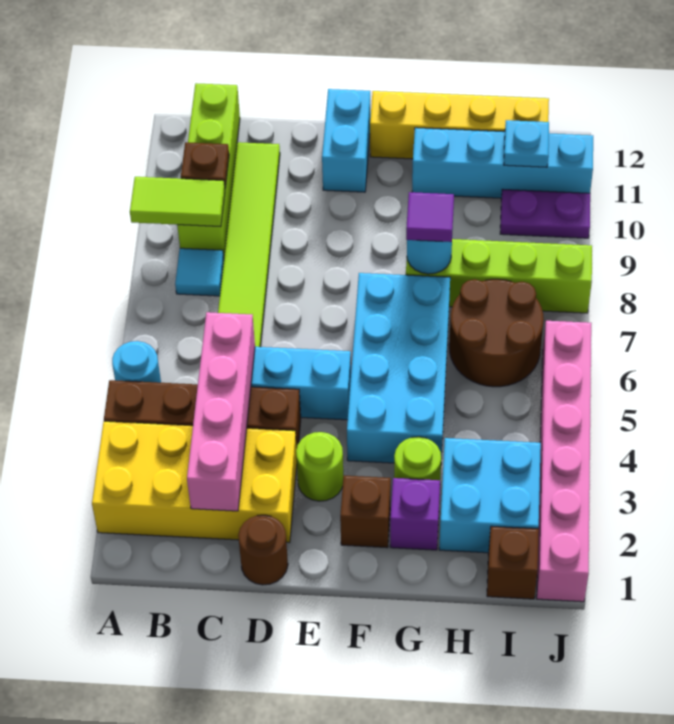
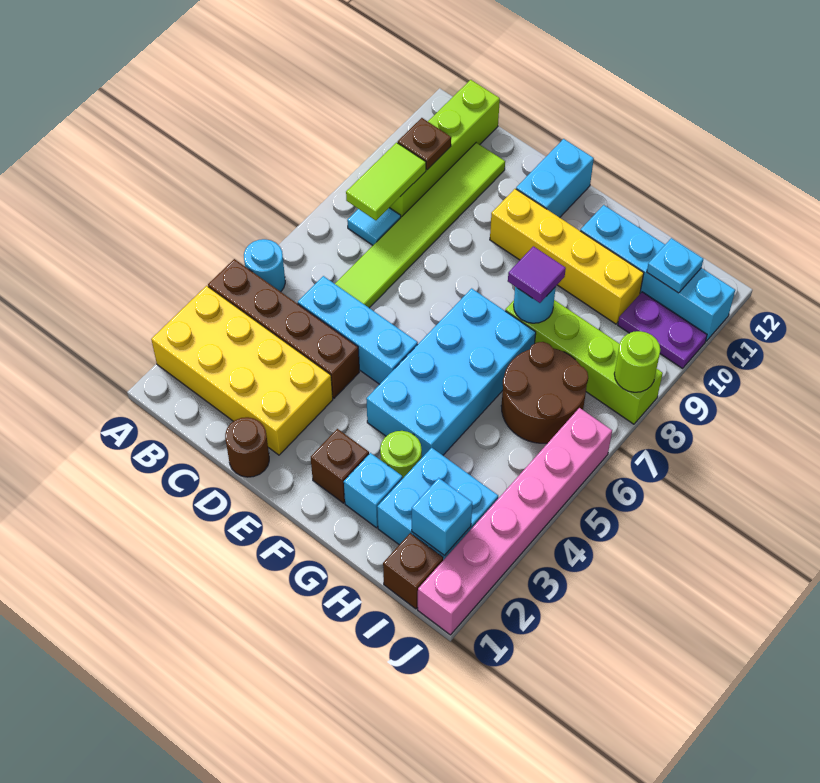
lime 1x2 tile [130,177,225,227] -> lime 1x2 tile turned to [346,143,426,220]
pink 1x4 brick [187,312,255,511] -> none
lime 1x1 round brick [296,432,343,501] -> lime 1x1 round brick moved to [614,331,660,392]
yellow 1x4 brick [370,91,549,159] -> yellow 1x4 brick moved to [490,189,644,324]
purple 1x1 brick [390,478,440,550] -> cyan 1x1 brick [344,453,402,528]
none -> cyan 1x1 brick [412,478,472,556]

